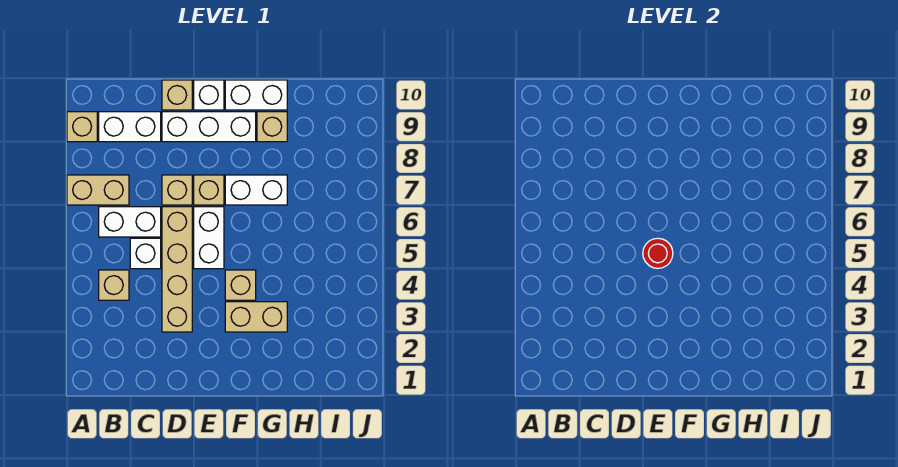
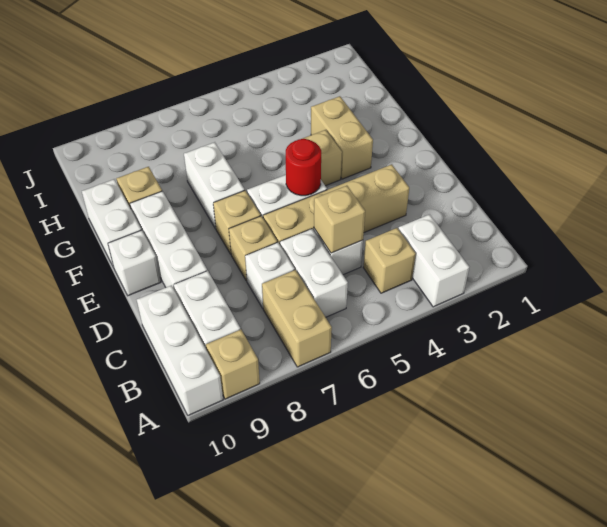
none -> white 1x2 brick [398,214,469,307]
none -> white 1x3 brick [137,285,223,415]
none -> white 1x1 brick [245,242,295,308]
tan 1x1 brick [162,80,192,110] -> tan 1x1 brick moved to [314,186,365,253]

